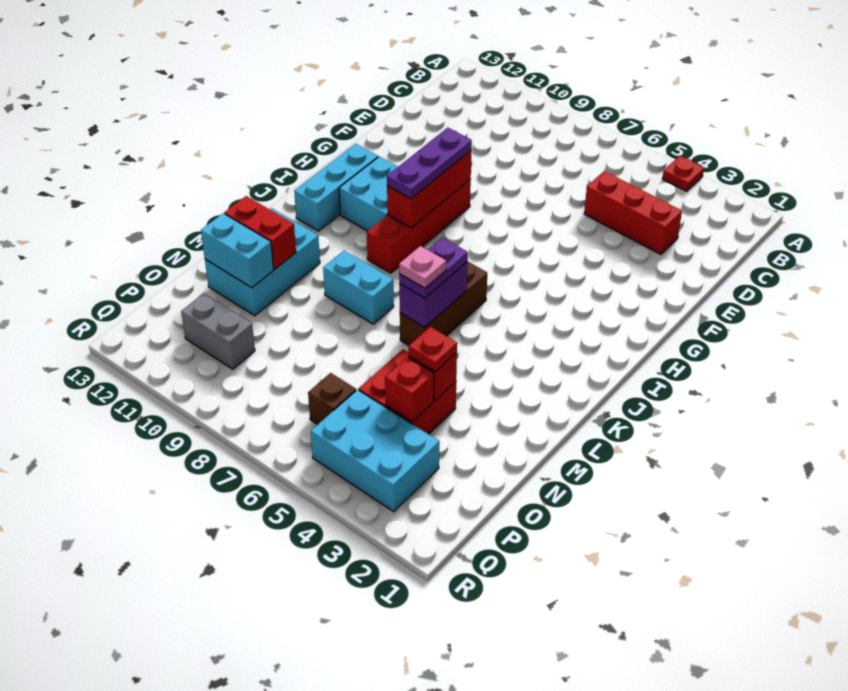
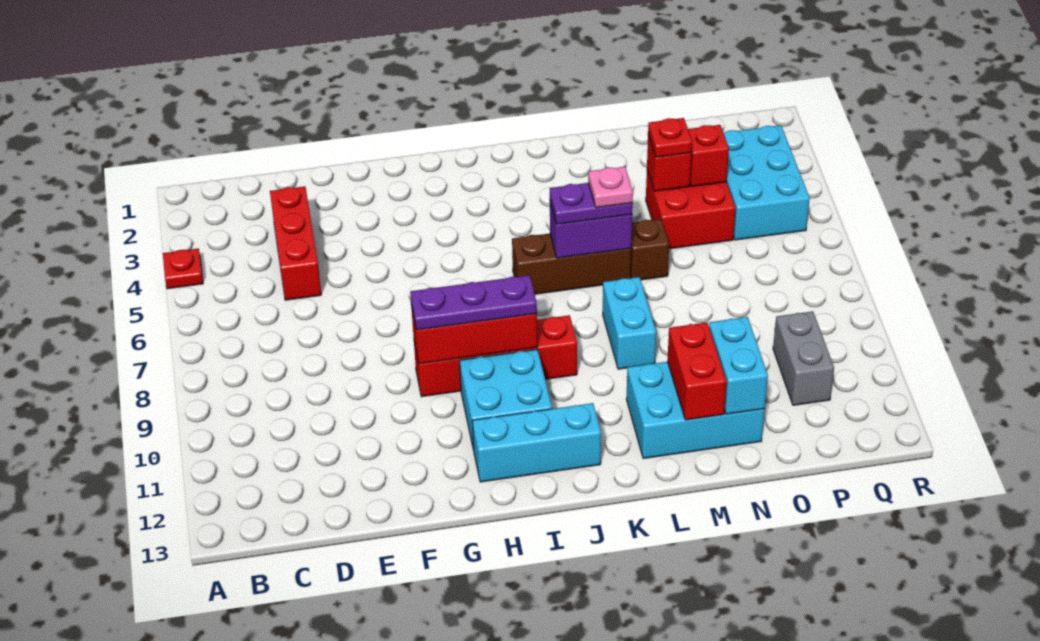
brown 1x1 brick [308,373,356,425] -> brown 1x1 brick moved to [631,219,669,280]

